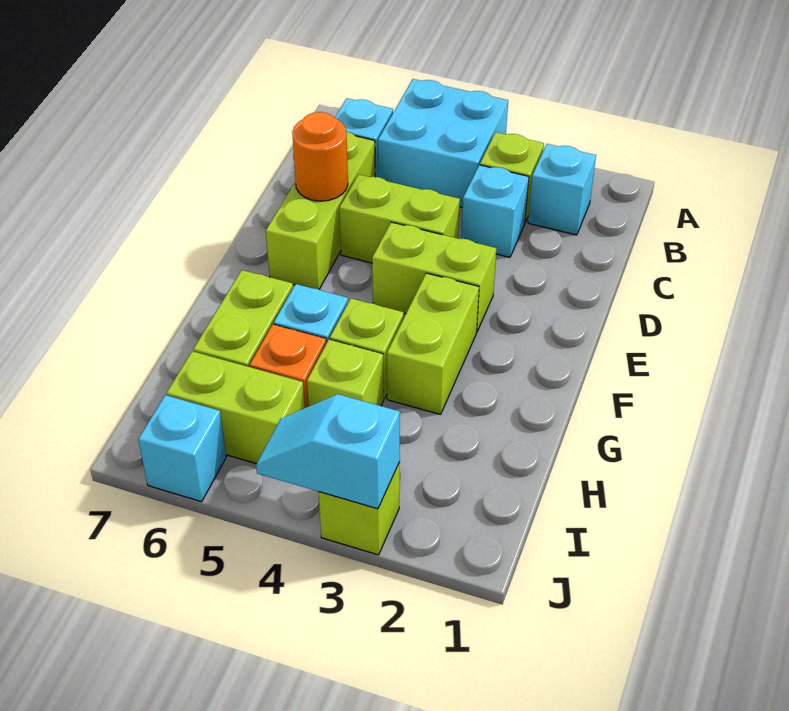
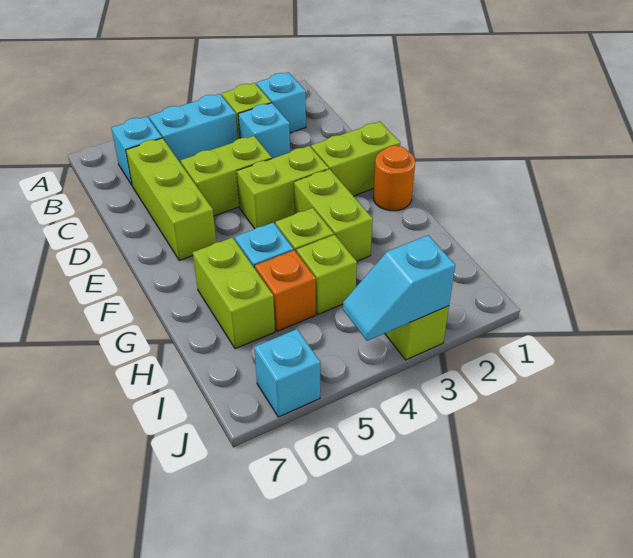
cyan 2x2 brick [378,79,508,208] -> cyan 1x2 brick [149,94,238,163]
orange 1x1 round brick [292,112,348,201] -> orange 1x1 round brick moved to [373,145,415,211]
lime 1x2 brick [167,351,305,464] -> lime 1x2 brick moved to [311,122,400,196]

